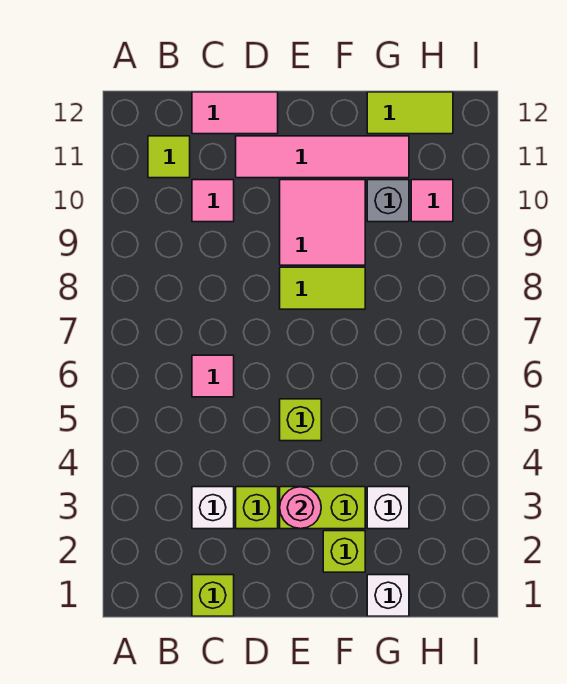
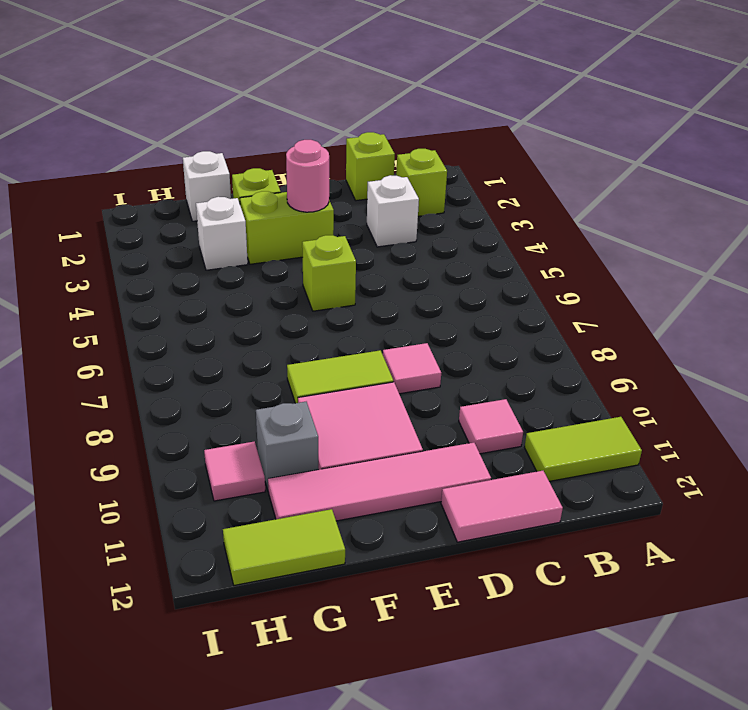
lime 1x1 tile [148,136,190,178] -> lime 1x2 tile [525,417,642,481]
pink 1x1 tile [192,355,234,397] -> pink 1x1 tile moved to [383,343,441,394]
lime 1x1 brick [236,487,278,529] -> lime 1x1 brick moved to [396,149,447,216]

